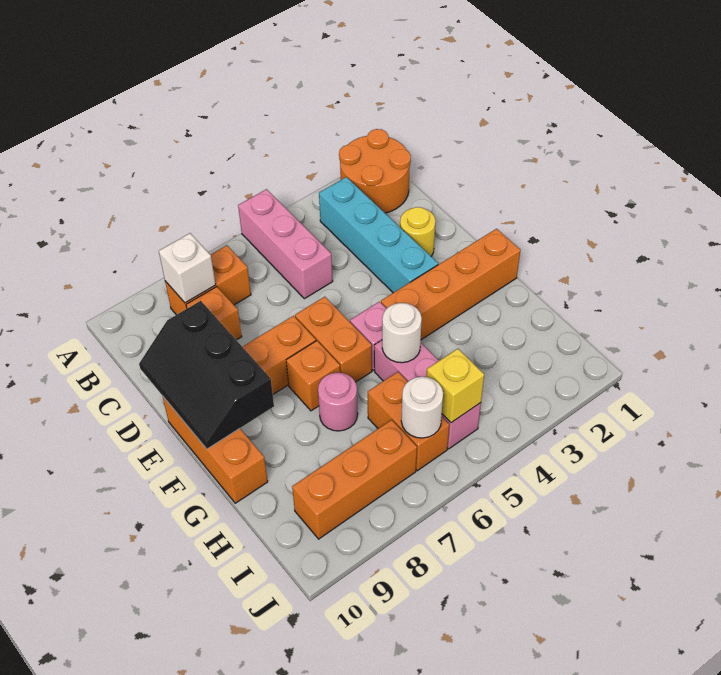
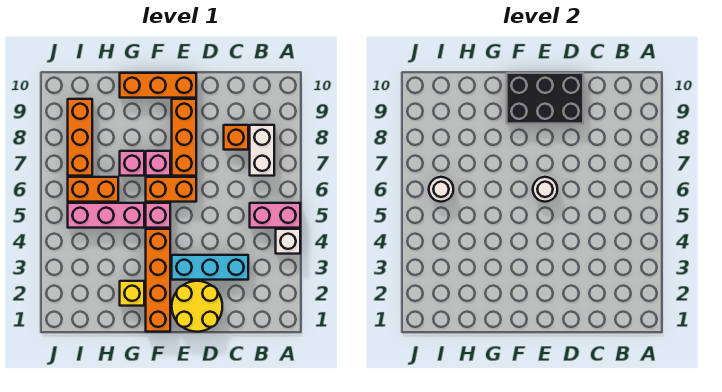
orange 2x2 round brick [339,129,411,213] -> none
pink 1x3 brick [238,189,333,299] -> pink 1x2 brick [250,203,300,228]
cyan 1x4 brick [319,177,438,293] -> cyan 1x3 brick [172,255,248,280]
orange 1x2 brick [165,245,251,315] -> white 1x2 brick [250,125,274,176]
white 1x1 brick [159,233,216,303] -> white 1x1 brick moved to [276,229,300,254]
yellow 1x1 round brick [400,207,435,256] -> yellow 2x2 round brick [172,281,222,332]
black 2x3 slope [139,301,274,449] -> black 2x3 brick [507,73,583,124]
orange 1x1 brick [286,341,340,411] -> pink 1x1 brick [146,151,170,176]
white 1x1 round brick [382,303,422,363] -> white 1x1 round brick moved to [533,177,557,202]
pink 1x1 round brick [318,373,358,431] -> pink 1x1 brick [120,151,144,176]
yellow 1x1 brick [427,349,484,423] -> yellow 1x1 brick moved to [120,281,144,306]

